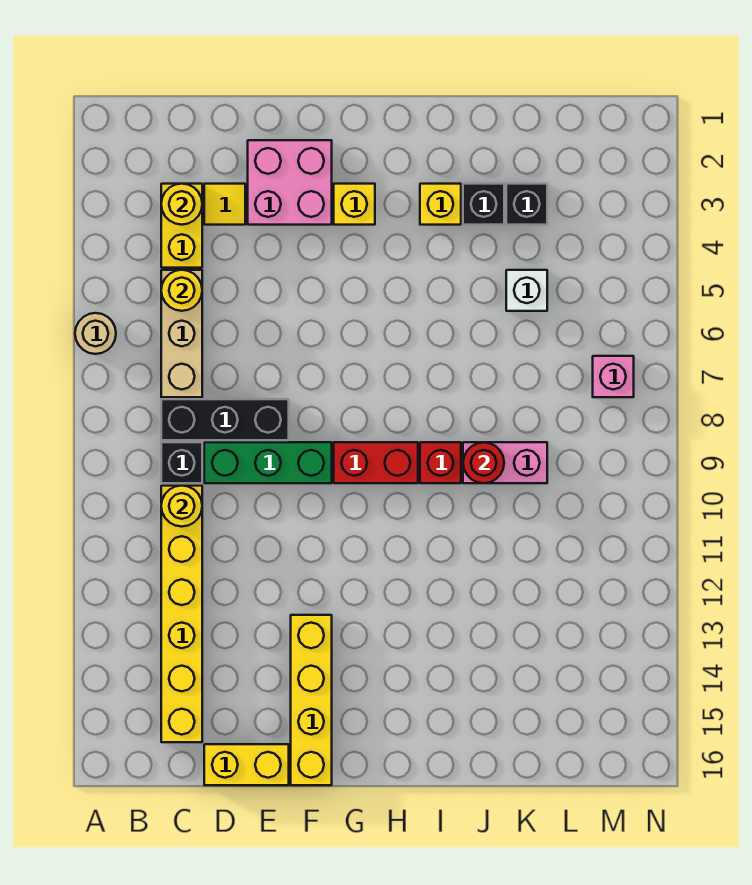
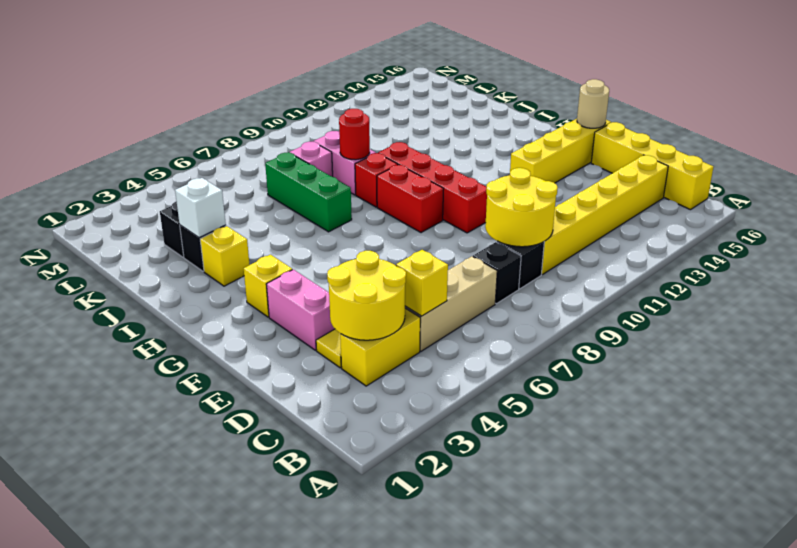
tan 1x1 round brick [75,313,116,354] -> tan 1x1 round brick moved to [577,79,609,128]
yellow 1x1 round brick [161,184,202,225] -> yellow 2x2 round brick [327,251,406,340]
yellow 1x1 round brick [161,270,202,311] -> yellow 1x1 brick [396,250,448,316]
black 1x3 brick [161,399,289,440] -> black 1x1 brick [473,242,521,304]
yellow 1x1 round brick [161,486,202,527] -> yellow 2x2 round brick [485,168,558,247]
green 1x3 brick [204,442,332,483] -> green 1x3 brick moved to [265,152,352,232]
yellow 1x2 brick [204,744,289,785] -> yellow 1x4 brick [591,122,713,210]
pink 2x2 brick [248,140,332,225] -> pink 1x2 brick [266,269,335,350]
none -> red 1x4 brick [378,142,487,233]
white 1x1 brick [506,270,547,311] -> white 1x1 brick moved to [175,178,226,238]
pink 1x1 brick [593,356,634,397] -> pink 1x1 brick moved to [290,142,333,177]

